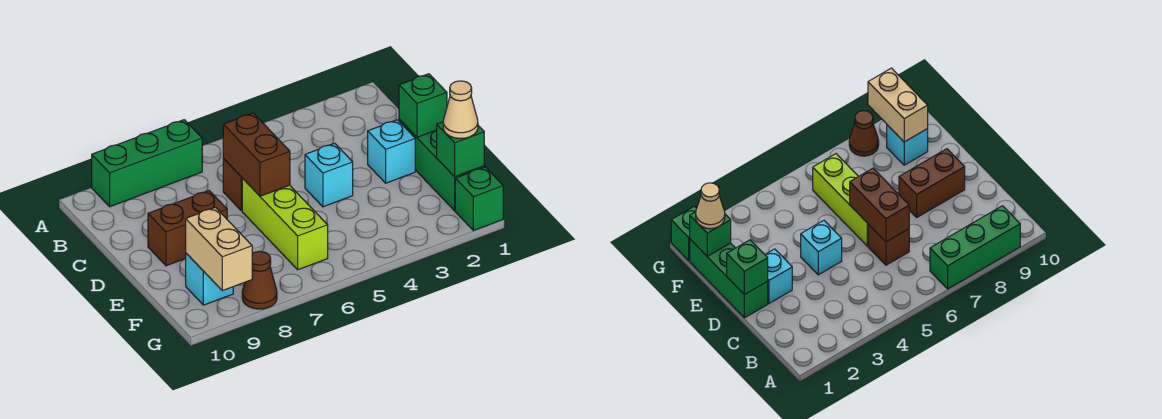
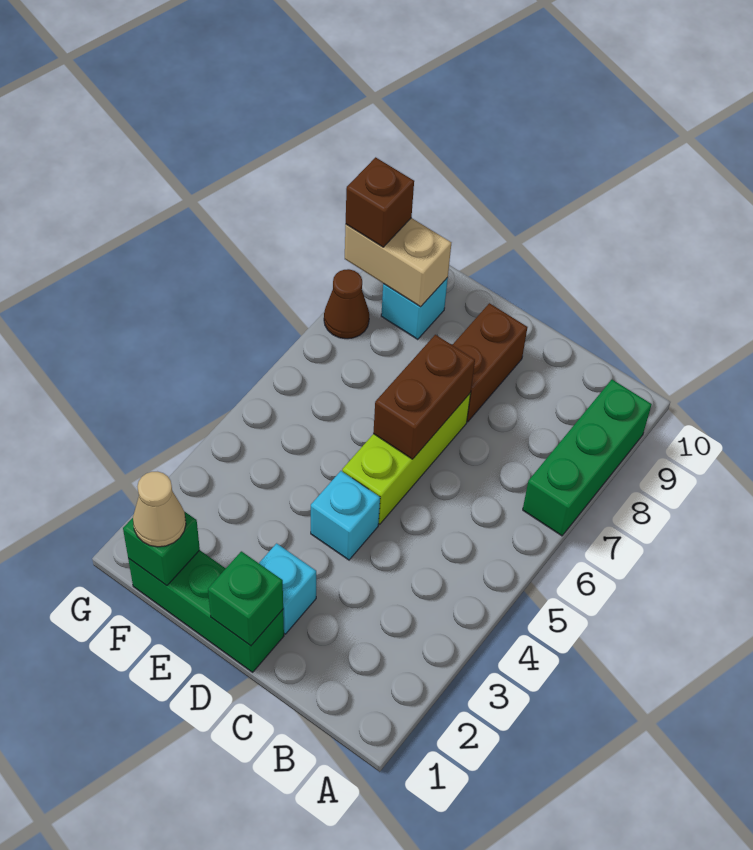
brown 1x1 brick [223,159,242,211] -> brown 1x1 brick moved to [346,157,414,247]
brown 1x2 brick [223,113,290,196] -> brown 1x2 brick turned to [373,335,475,459]
lime 1x3 brick [242,178,328,270] -> lime 1x3 brick turned to [342,393,471,524]
green 1x1 brick [455,167,503,231] -> none

